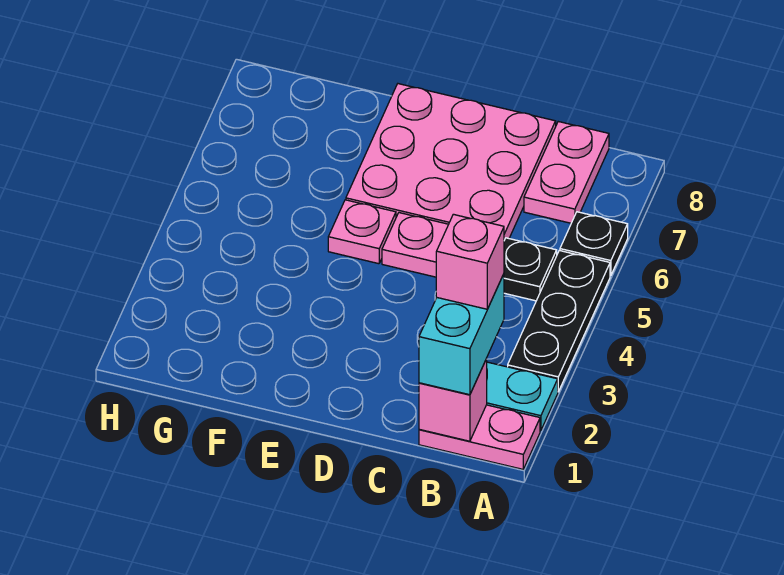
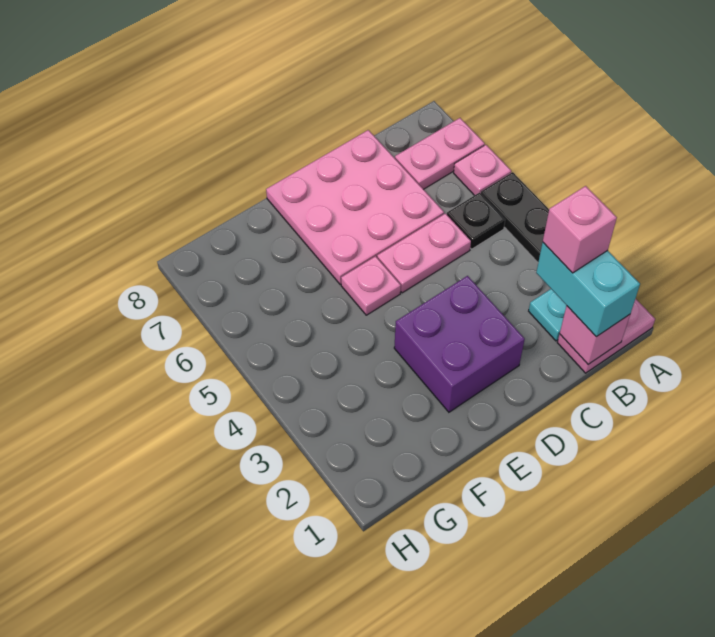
black 1x1 plate [560,212,628,276] -> pink 1x1 plate [454,145,511,196]
pink 1x2 plate [524,122,609,223] -> pink 1x2 plate turned to [395,118,485,189]
none -> purple 2x2 brick [394,276,525,412]

